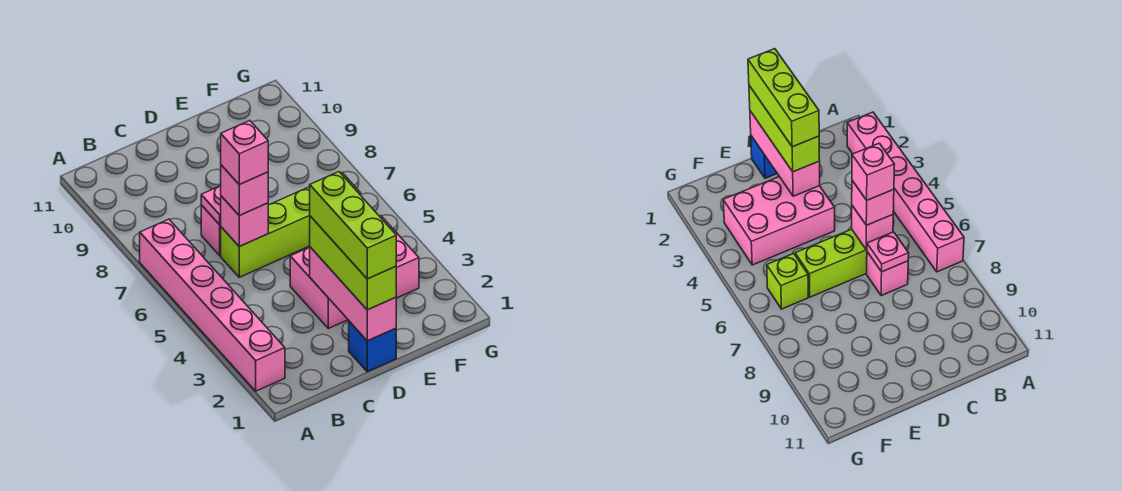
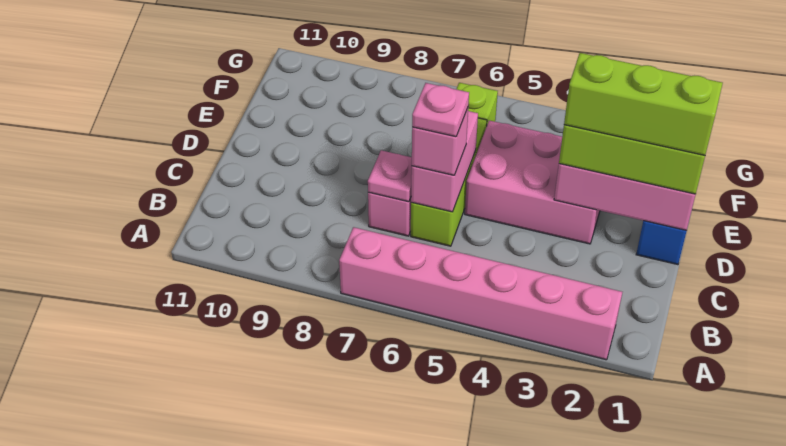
pink 1x1 brick [221,196,268,246] -> pink 1x2 brick [411,111,478,212]
pink 1x1 brick [221,120,268,184] -> pink 1x1 plate [412,83,469,137]
pink 2x3 brick [290,216,419,328] -> pink 2x3 brick turned to [465,120,600,244]

